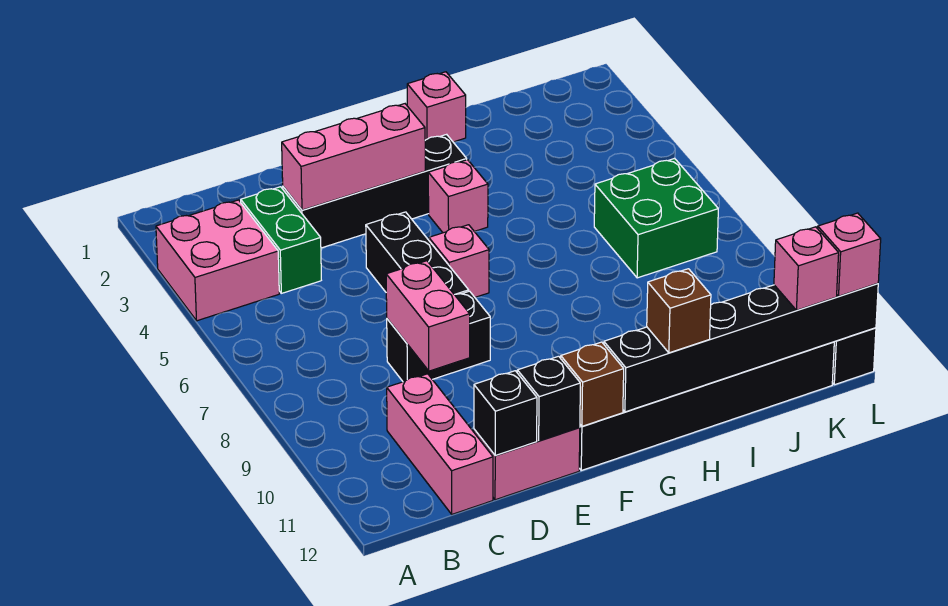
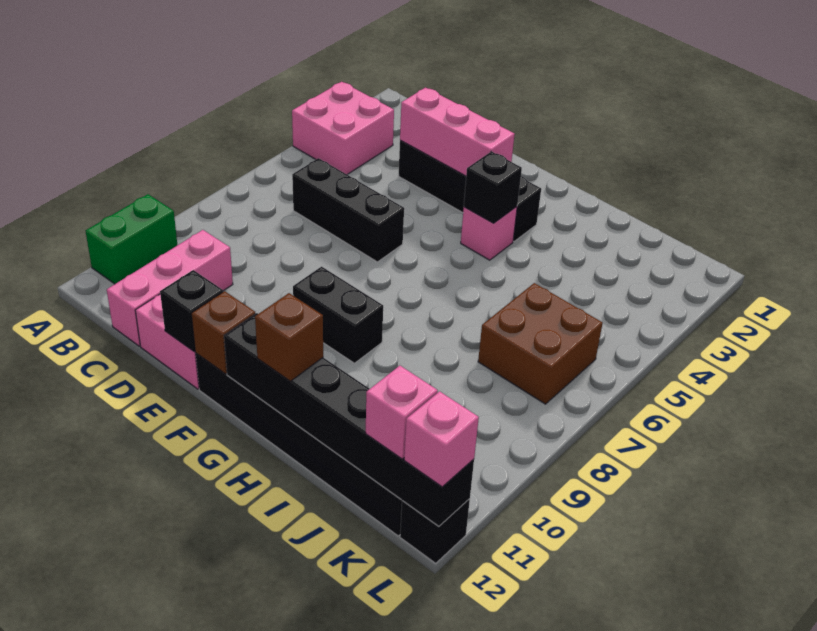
green 1x2 brick [241,187,321,293] -> green 1x2 brick moved to [86,194,177,284]
black 1x2 brick [387,291,490,382] -> black 1x2 brick moved to [293,267,383,363]
pink 1x2 brick [386,261,470,371] -> none
black 1x1 brick [474,371,537,455] -> black 1x1 brick moved to [464,151,522,223]
black 1x3 brick [366,212,469,295] -> black 1x3 brick turned to [292,158,404,262]
pink 1x1 brick [429,225,489,297] -> none
pink 1x1 brick [407,72,466,142] -> none
green 2x2 brick [594,158,718,278] -> brown 2x2 brick [478,283,603,404]

